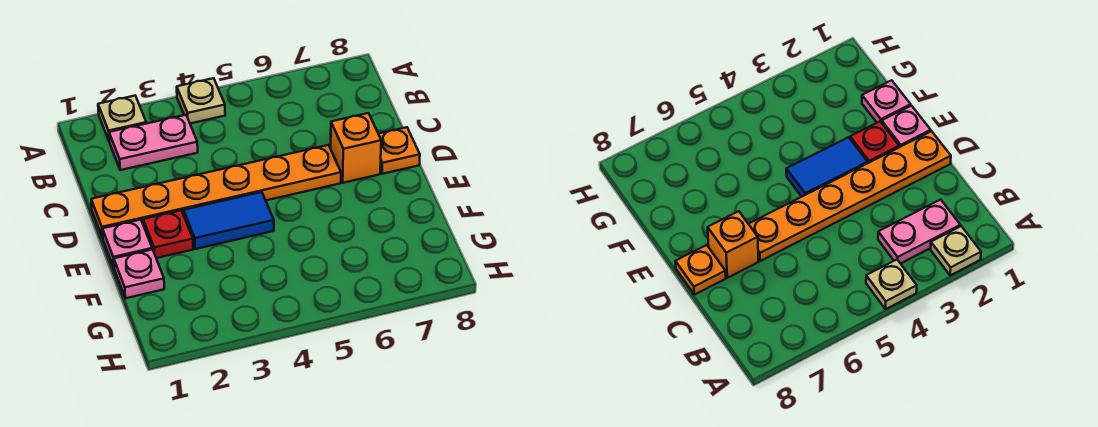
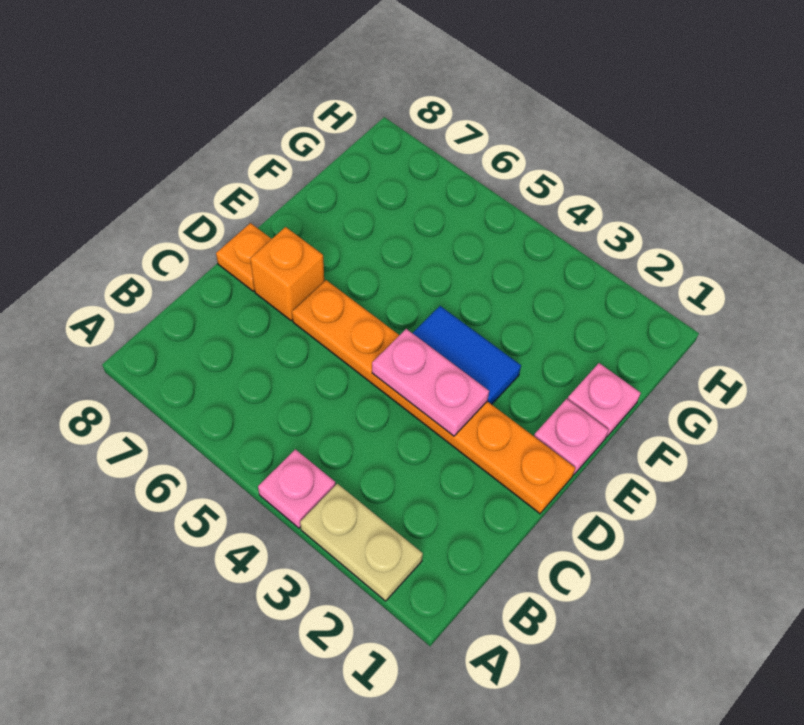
tan 1x1 plate [98,96,146,140] -> tan 1x2 plate [300,484,423,601]
tan 1x1 plate [177,78,225,123] -> pink 1x1 plate [258,449,335,528]
pink 1x2 plate [109,115,198,170] -> pink 1x2 plate moved to [372,329,489,436]
red 1x1 plate [143,211,193,258] -> none

